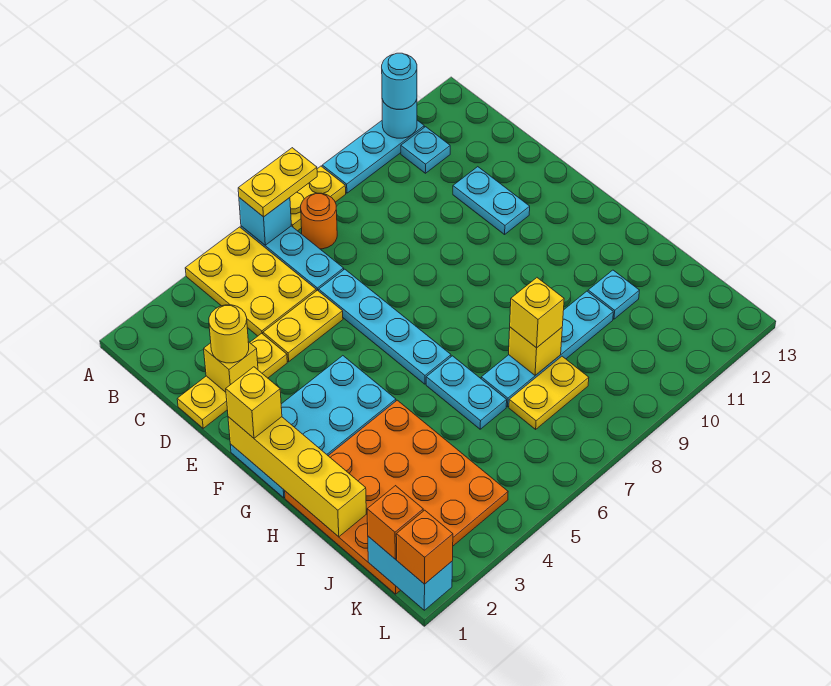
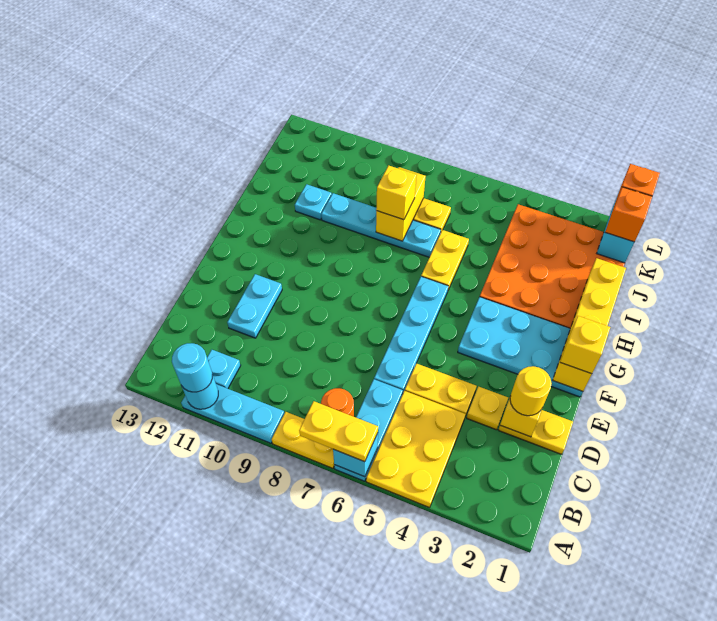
cyan 1x2 plate [426,356,507,429] -> yellow 1x2 plate [421,230,469,290]
yellow 1x1 brick [509,327,562,375] -> yellow 1x2 brick [376,167,426,241]

